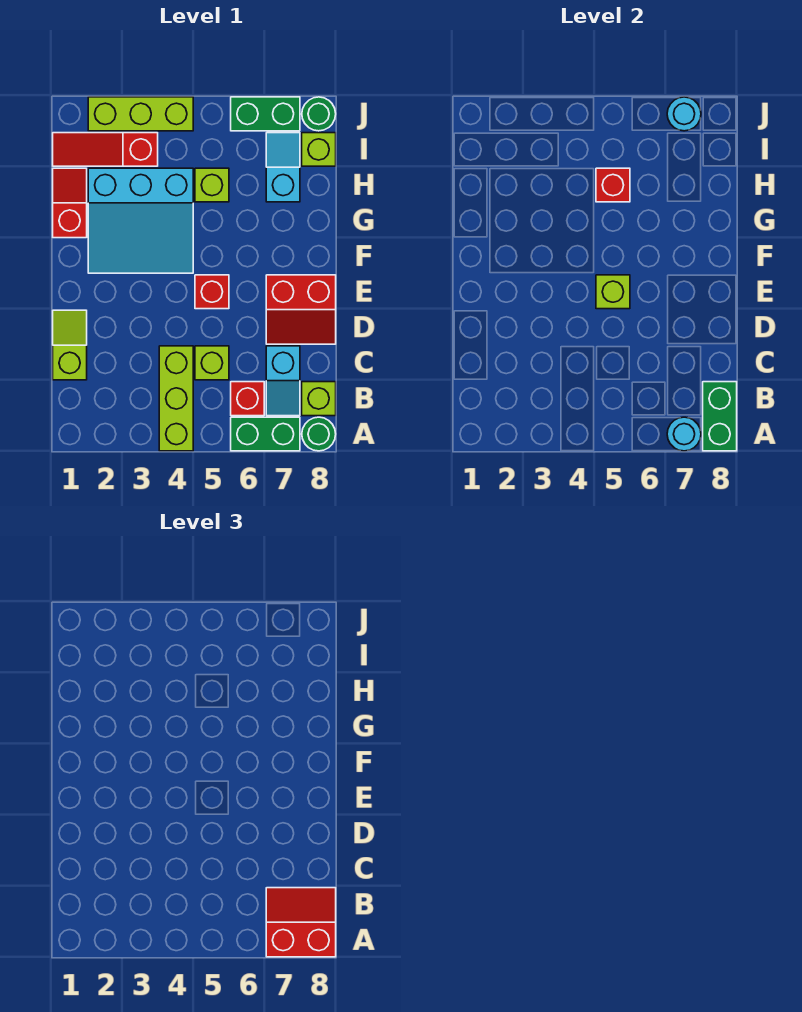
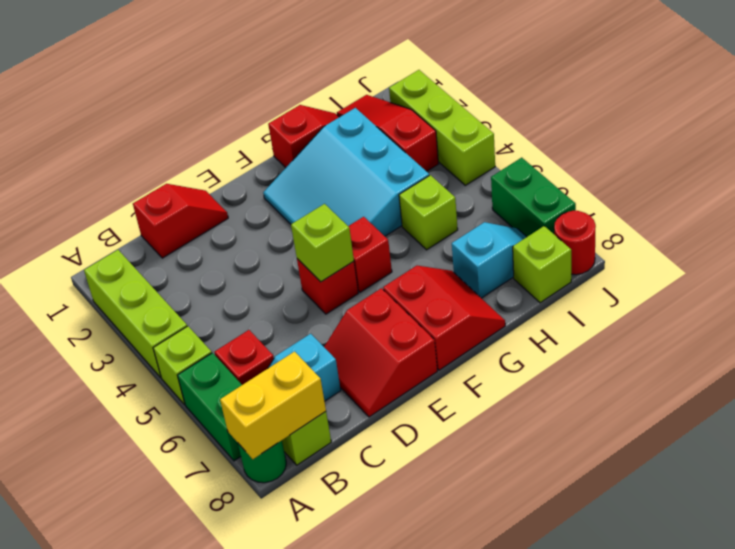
lime 1x3 brick [159,346,193,451] -> lime 1x3 brick turned to [84,250,187,377]
cyan 1x1 round brick [667,417,701,451] -> none
red 2x2 slope [266,888,336,957] -> red 2x2 slope moved to [383,266,505,370]
green 1x2 brick [703,382,737,451] -> yellow 1x2 brick [220,352,326,459]
lime 1x2 slope [53,310,87,380] -> red 1x2 slope [133,184,228,258]
lime 1x1 brick [195,346,229,380] -> lime 1x1 brick moved to [153,326,212,405]
red 1x1 brick [596,168,630,202] -> red 1x1 brick moved to [348,217,392,292]
cyan 1x1 round brick [667,97,701,131] -> none
green 1x1 round brick [302,97,336,131] -> red 1x1 round brick [554,211,596,275]

